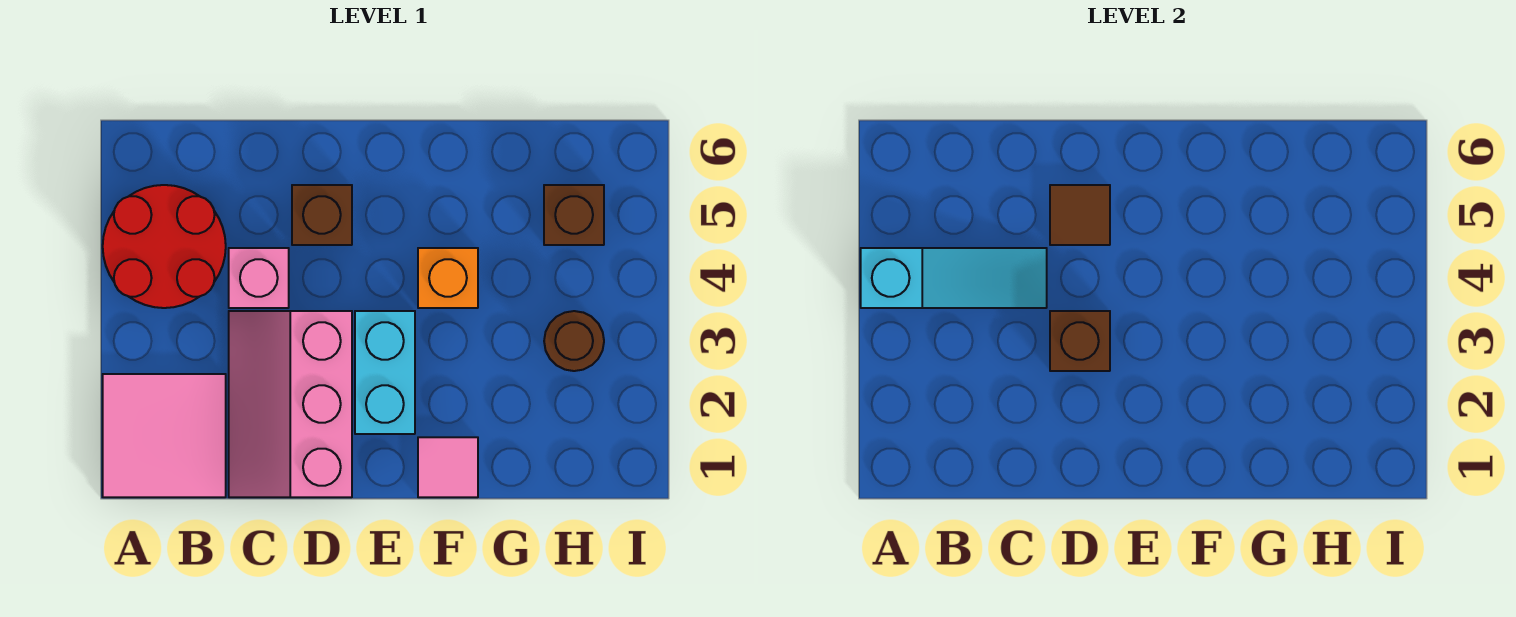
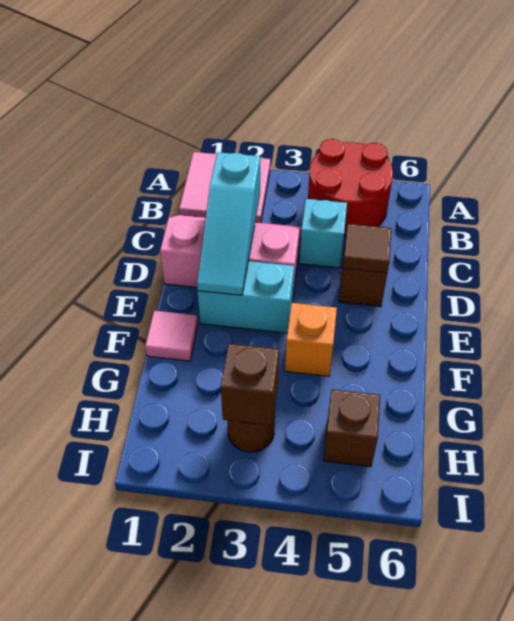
cyan 1x3 slope [861,248,1047,308] -> cyan 1x3 slope moved to [197,152,260,295]
pink 1x1 brick [229,248,289,308] -> cyan 1x1 brick [299,199,347,268]
brown 1x1 brick [1050,311,1110,371] -> brown 1x1 brick moved to [221,344,279,425]

